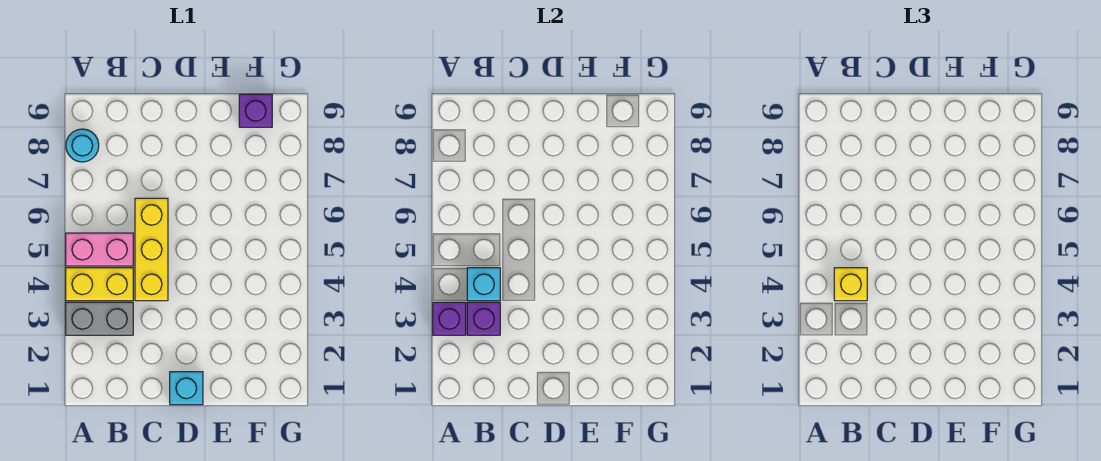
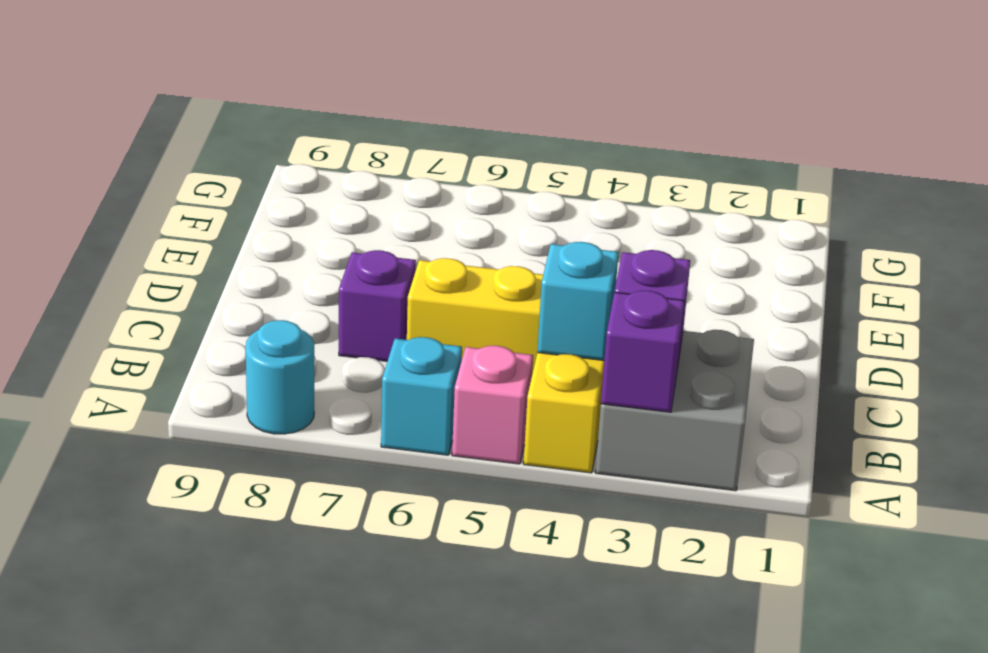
grey 1x2 brick [66,302,133,335] -> grey 2x2 brick [595,330,754,491]
pink 1x2 brick [66,233,133,266] -> pink 1x1 brick [452,346,533,464]
yellow 1x1 brick [834,268,867,301] -> none
cyan 1x1 brick [170,372,203,405] -> cyan 1x1 brick moved to [381,337,462,455]
purple 1x1 brick [239,94,272,127] -> purple 1x1 brick moved to [339,250,416,361]

